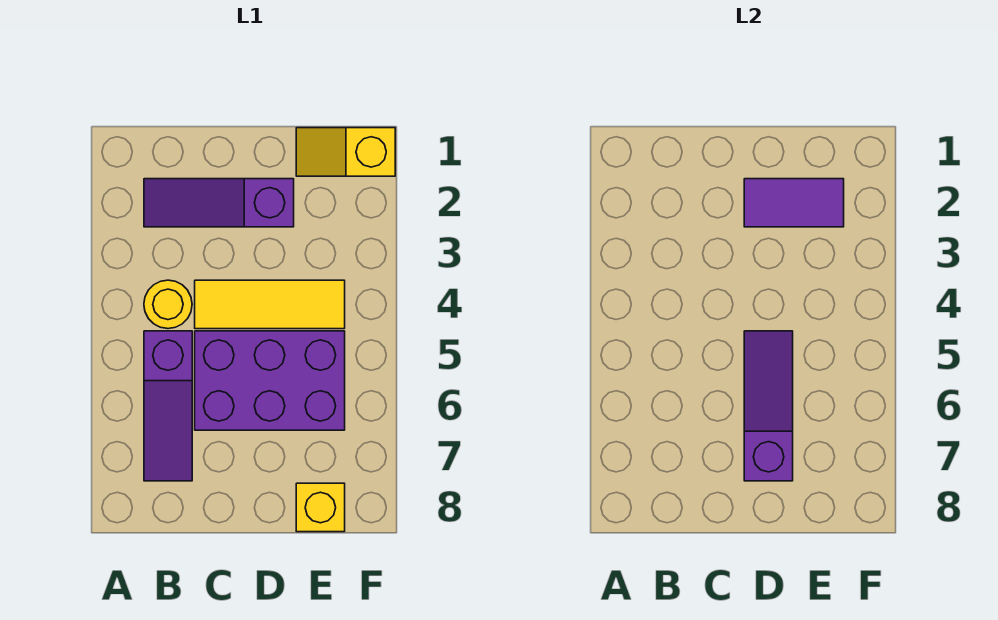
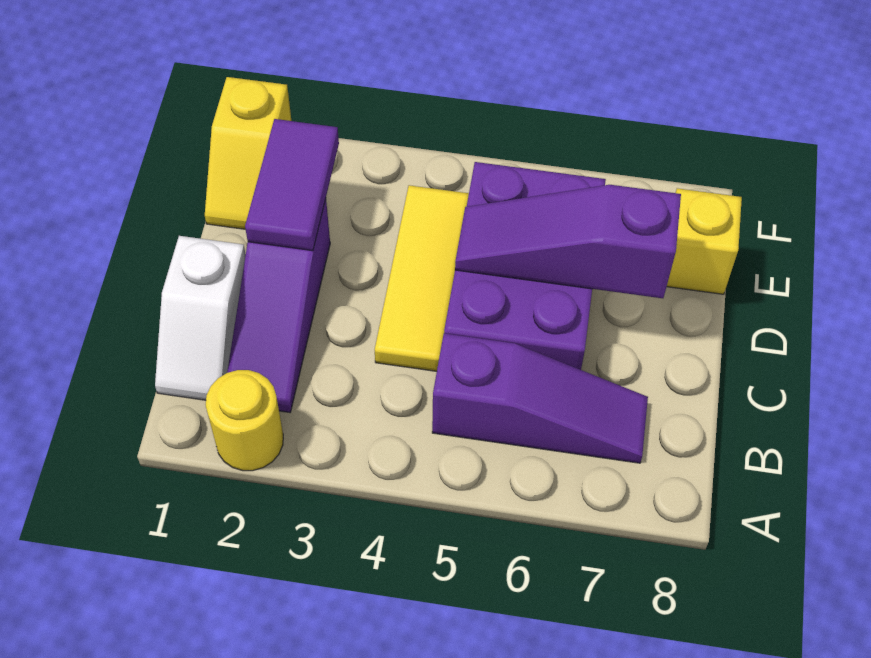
none -> white 1x2 slope [155,236,246,400]
yellow 1x1 round brick [144,280,192,329] -> yellow 1x1 round brick moved to [206,370,283,471]

